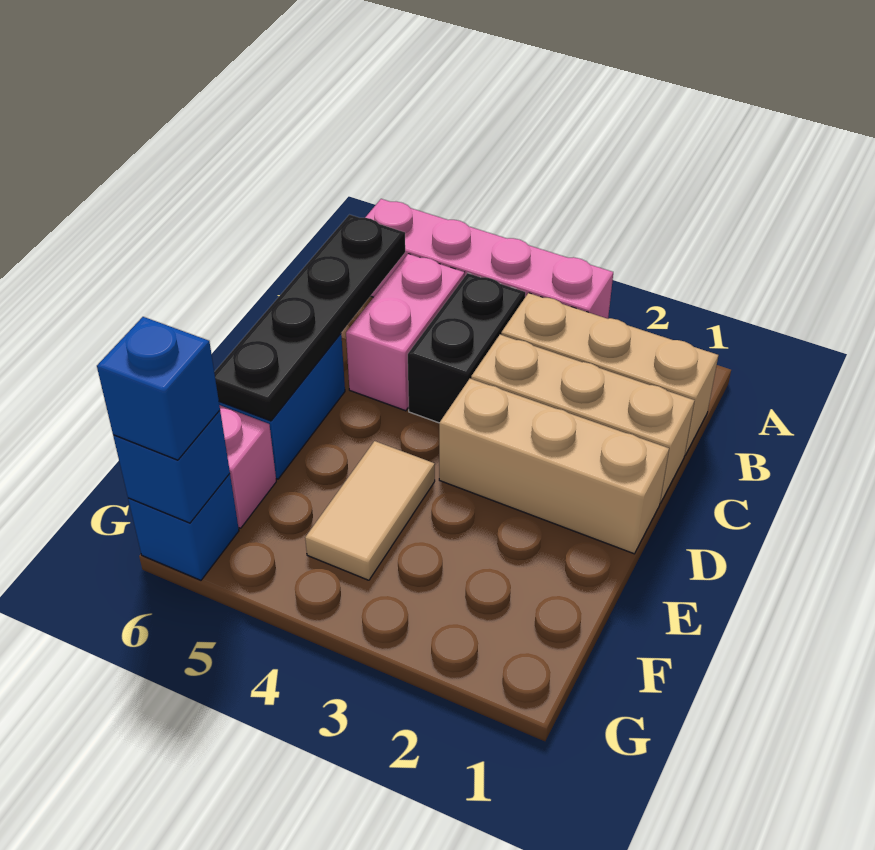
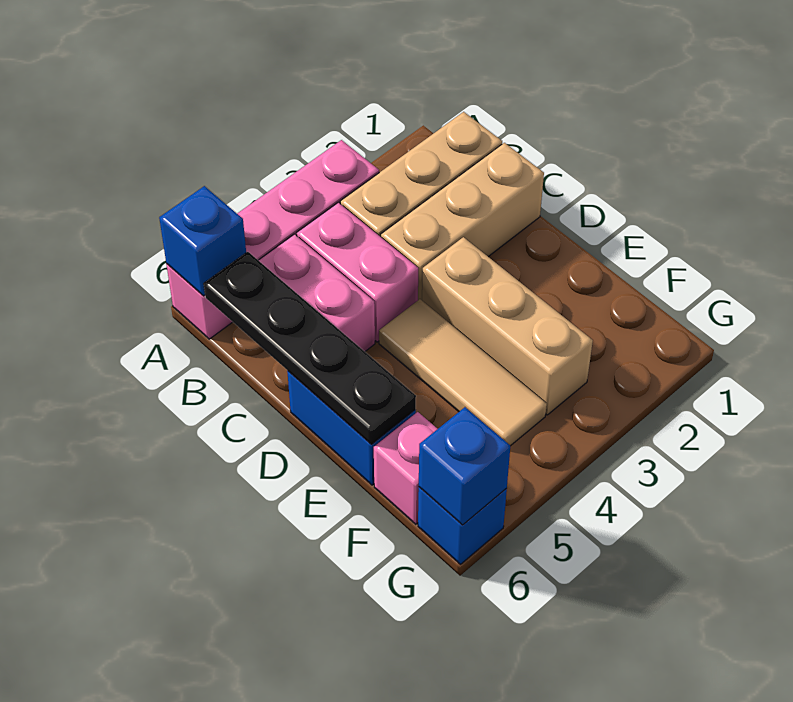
black 1x2 brick [408,273,525,423] -> pink 1x2 brick [297,203,418,342]
tan 1x3 brick [439,379,669,554] -> tan 1x3 brick turned to [422,237,593,415]
tan 1x2 tile [305,441,435,580] -> tan 1x3 tile [379,299,547,446]
blue 1x1 brick [97,317,220,460] -> blue 1x1 brick moved to [159,186,246,296]

